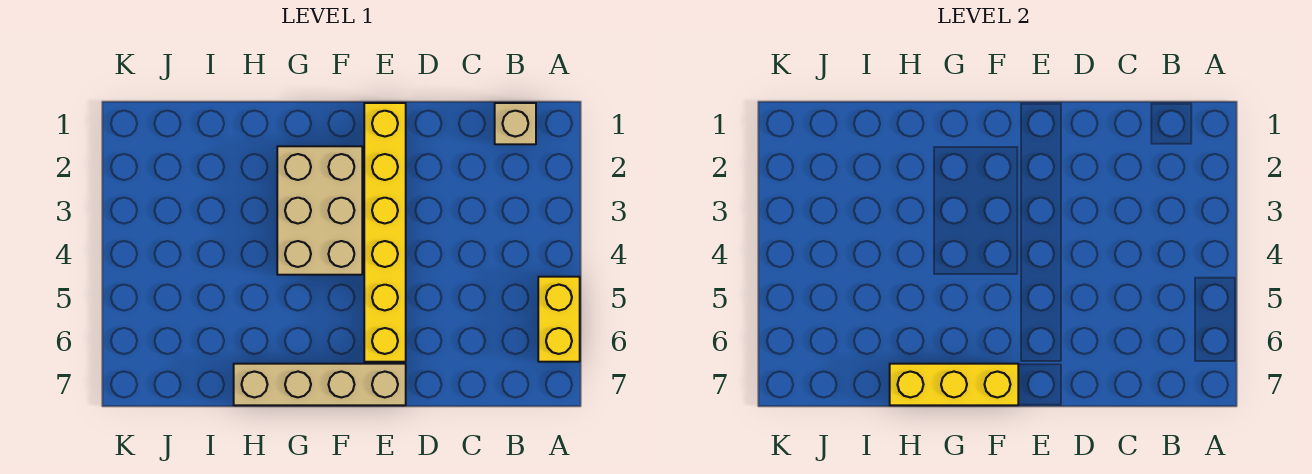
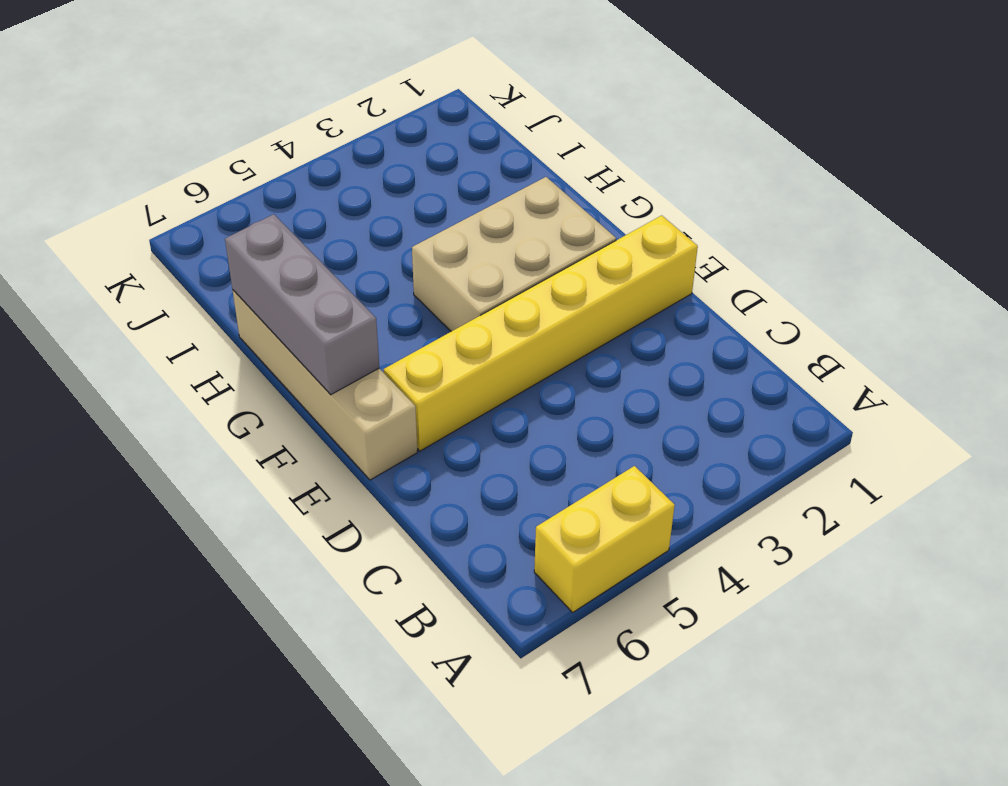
tan 1x1 brick [495,103,536,144] -> none
yellow 1x3 brick [890,364,1018,405] -> grey 1x3 brick [225,214,379,395]

